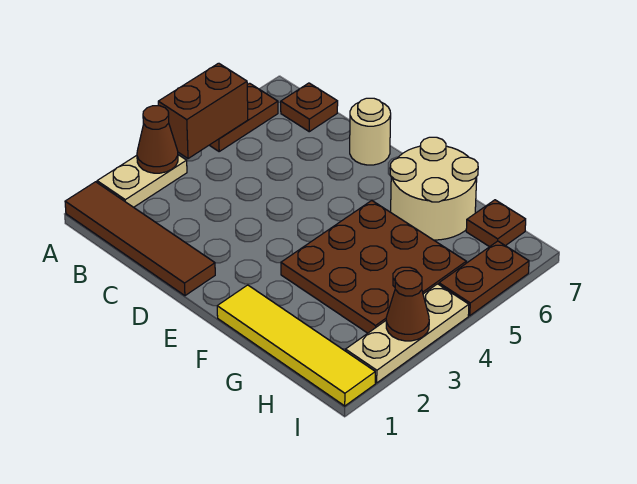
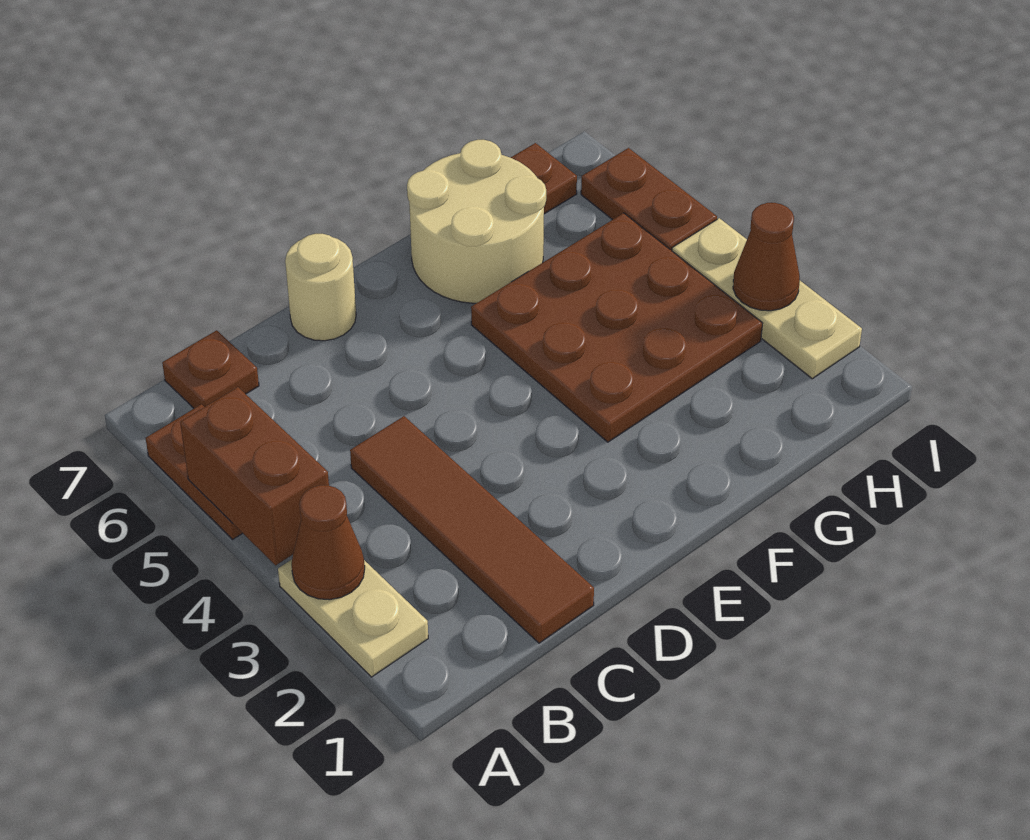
brown 1x4 tile [65,182,215,296] -> brown 1x4 tile turned to [350,416,594,643]
yellow 1x4 tile [217,285,375,406] -> none

